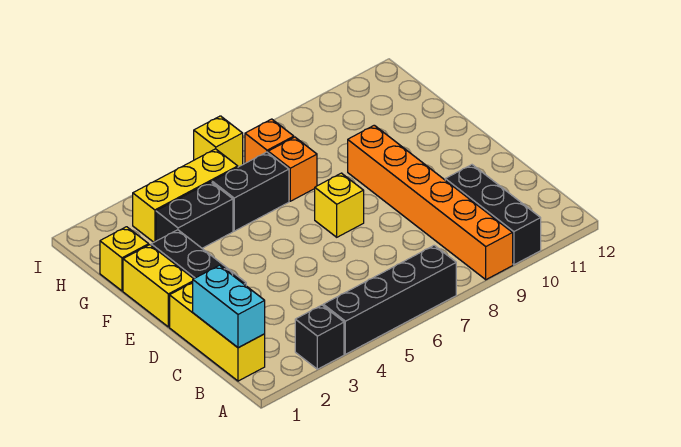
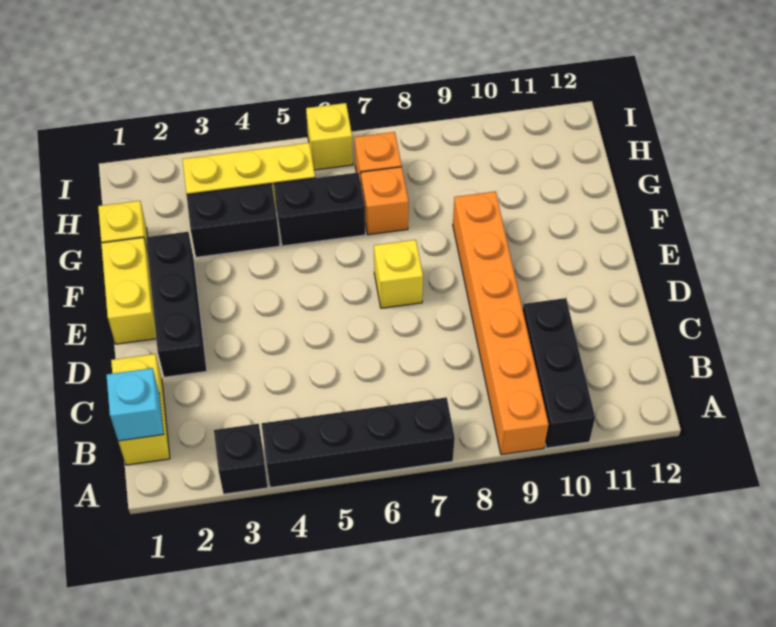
yellow 1x3 brick [170,283,265,381] -> yellow 1x2 brick [111,354,170,465]
cyan 1x2 brick [193,265,265,348] -> cyan 1x1 brick [107,368,164,441]

